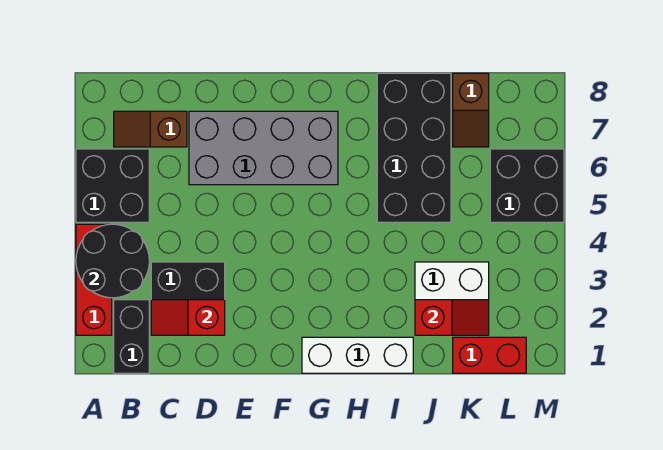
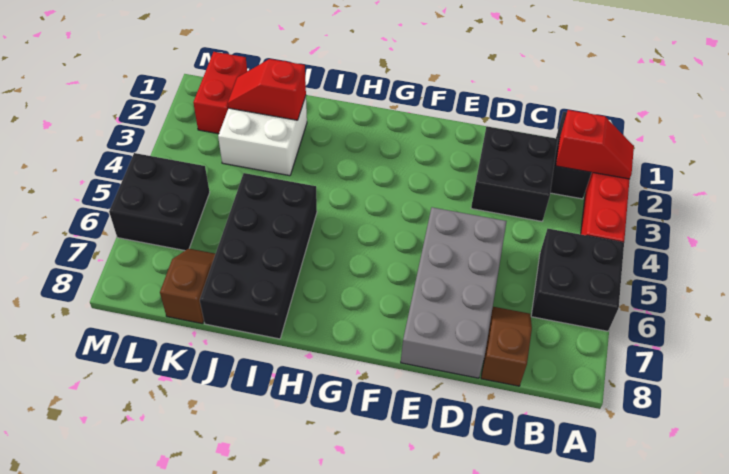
black 2x2 round brick [76,224,149,298] -> none
brown 1x2 slope [114,111,187,147] -> brown 1x2 slope turned to [481,307,532,386]
red 1x2 slope [151,300,225,335] -> red 1x2 slope moved to [556,110,634,179]
grey 2x4 brick [189,111,338,185] -> grey 2x4 brick turned to [401,207,507,378]
white 1x3 brick [302,337,413,373] -> none
red 1x2 brick [453,337,526,373] -> red 1x2 brick turned to [193,52,247,134]

